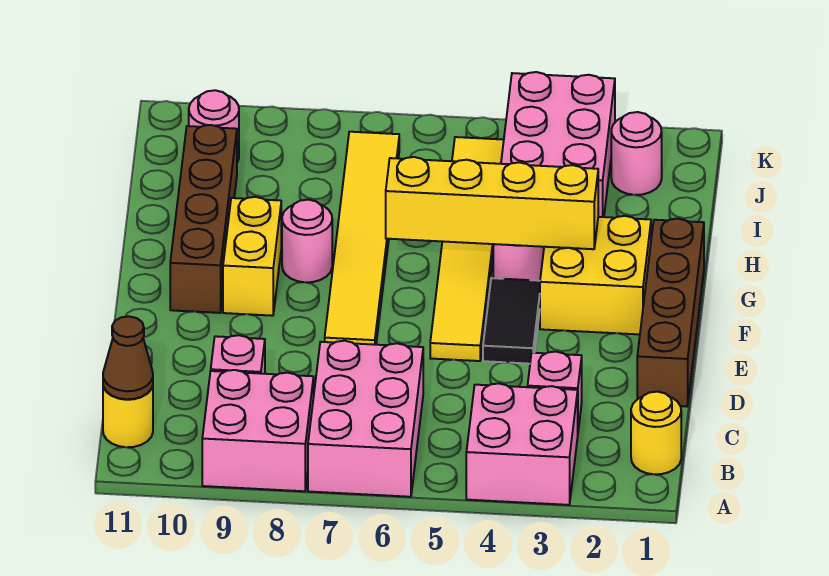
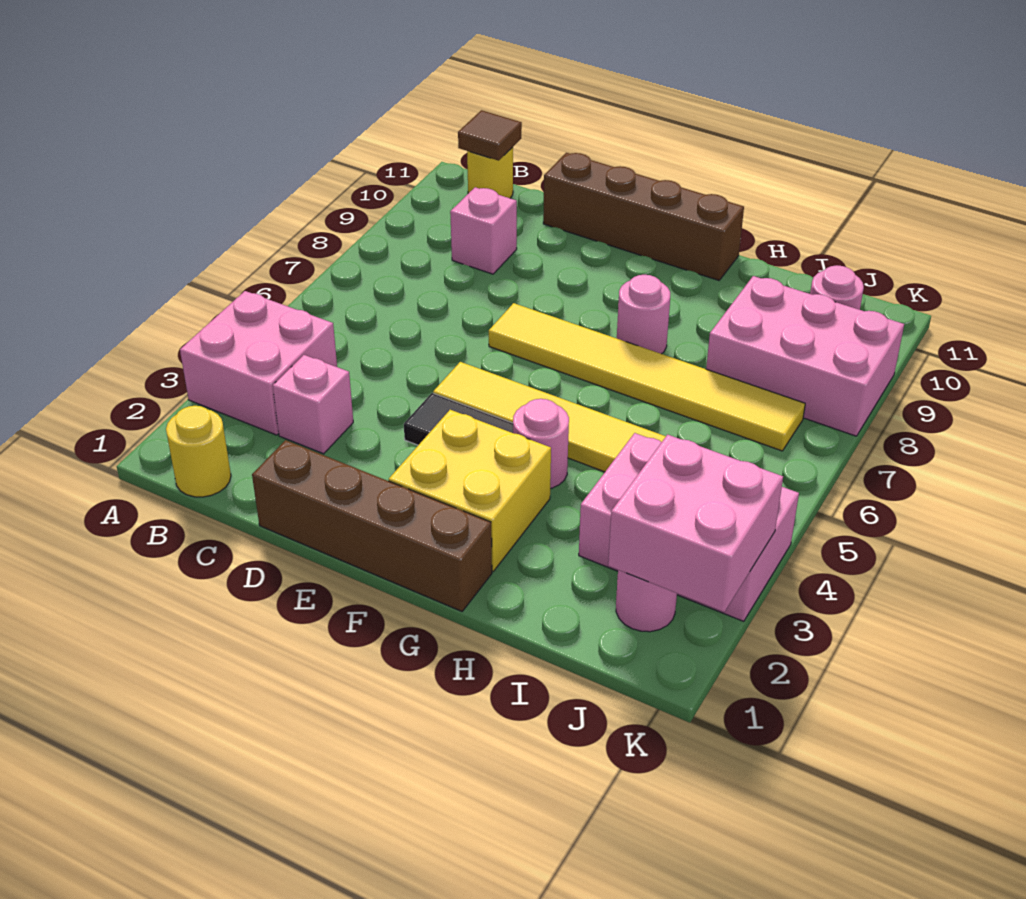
pink 2x3 brick [308,341,423,497] -> pink 2x3 brick moved to [706,276,904,436]
pink 2x2 brick [202,370,314,491] -> pink 2x2 brick moved to [608,435,783,612]
brown 1x1 cone [103,316,153,399] -> brown 1x1 tile [458,110,522,160]
yellow 1x2 brick [223,197,281,316] -> none
brown 1x4 brick [170,125,237,313] -> brown 1x4 brick moved to [543,153,744,280]
yellow 1x4 brick [386,157,598,249] -> none

